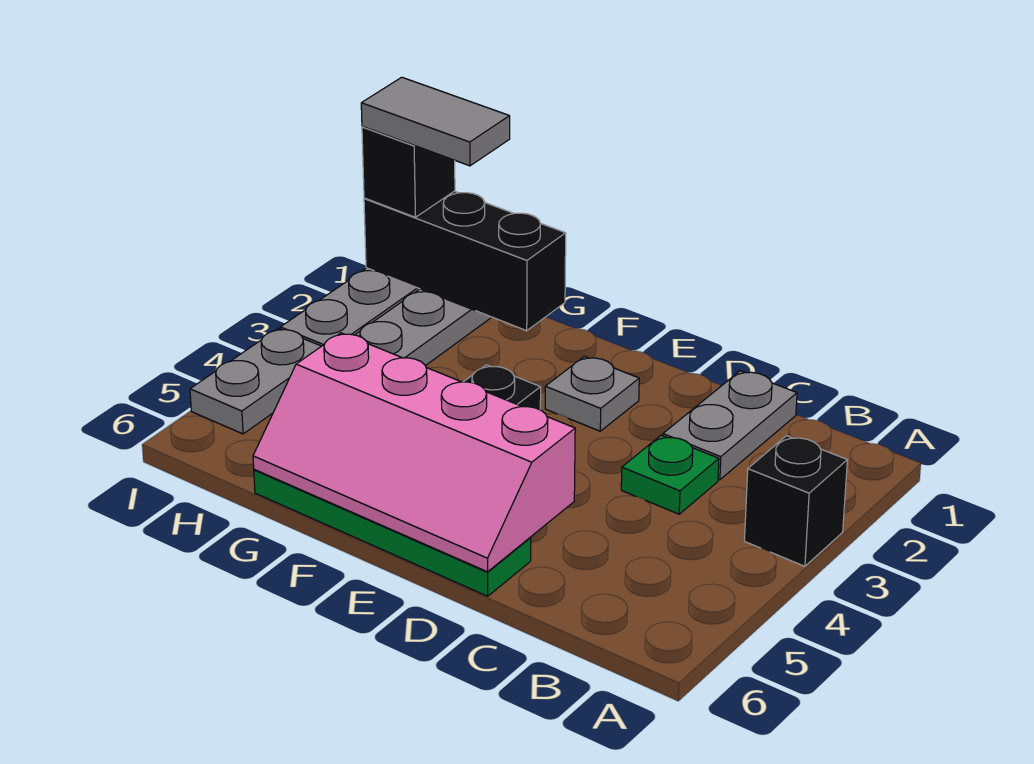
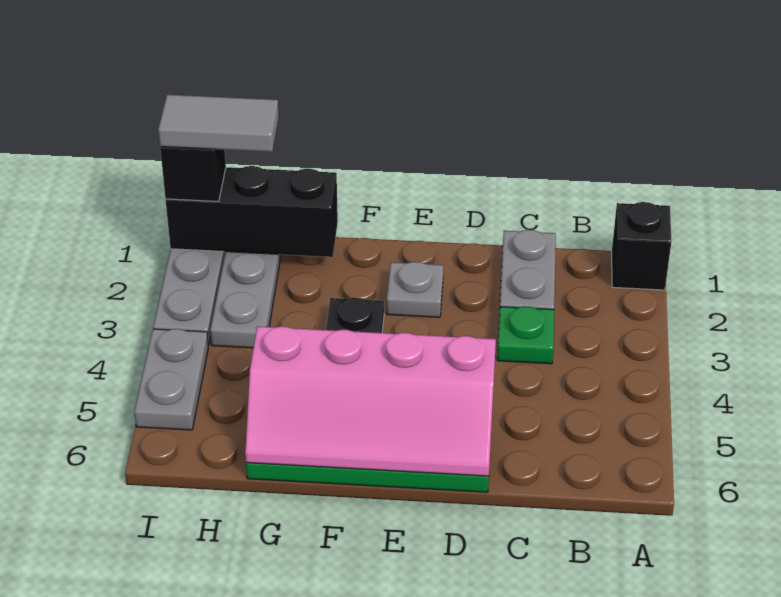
black 1x1 brick [744,436,847,566] -> black 1x1 brick moved to [612,202,671,290]

